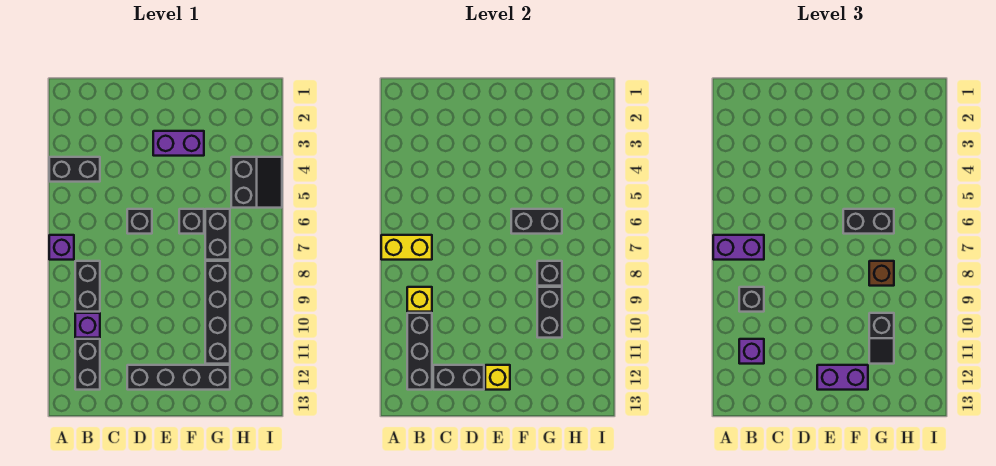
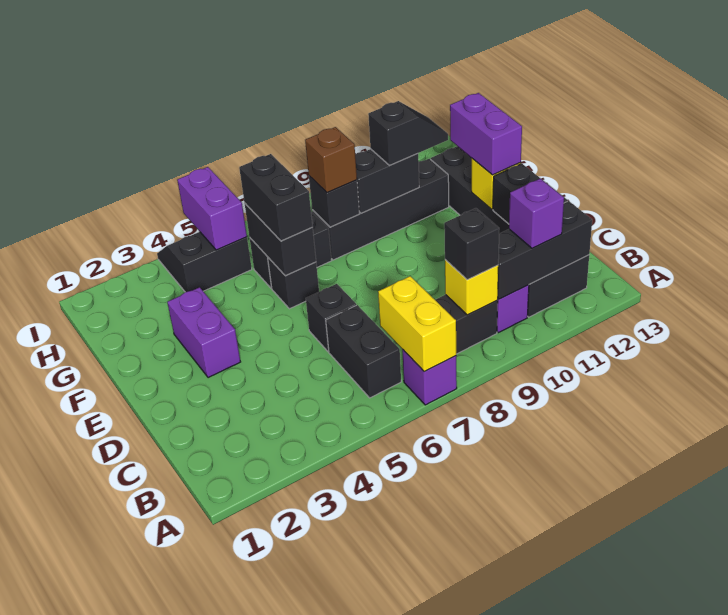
black 1x2 brick [49,157,100,182] -> black 1x2 brick moved to [326,305,401,398]
purple 1x2 brick [713,235,764,260] -> purple 1x2 brick moved to [177,167,247,250]

